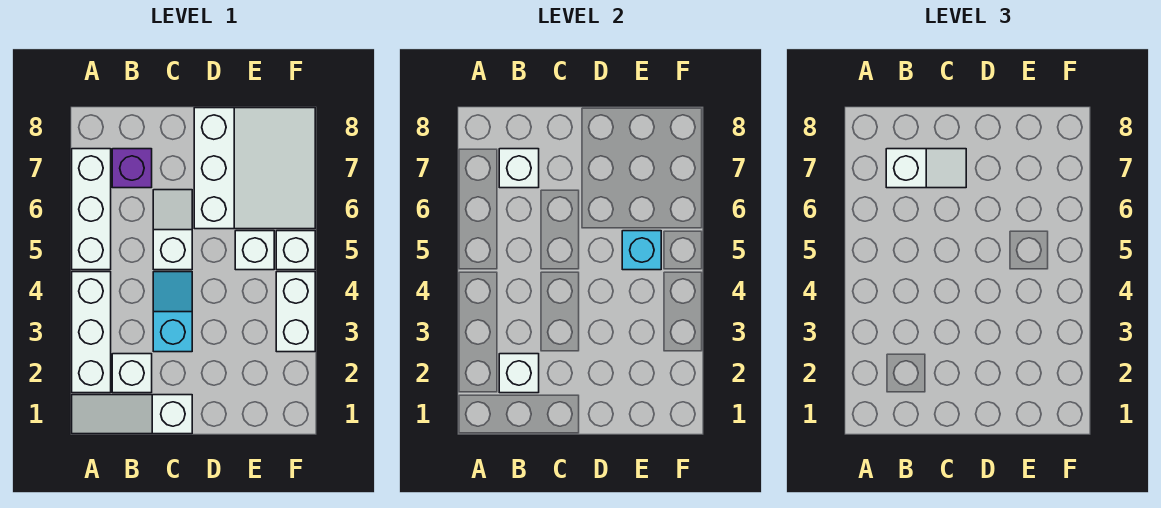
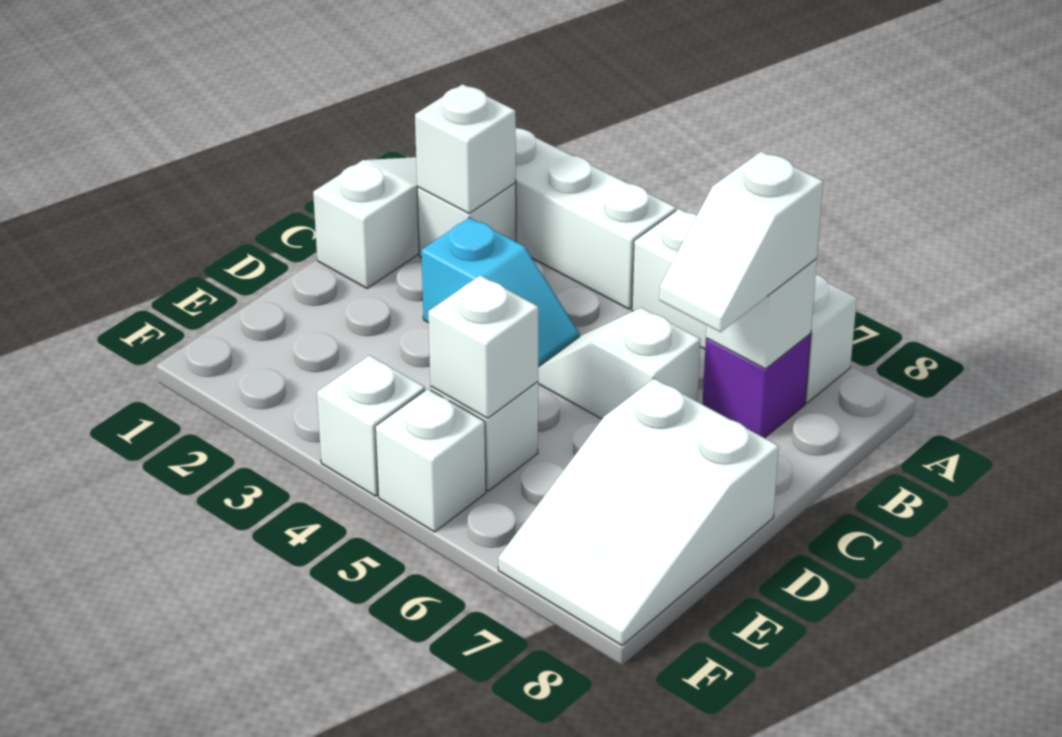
white 1x2 slope [153,190,192,270] -> white 1x2 slope turned to [538,308,701,419]
white 3x3 slope [194,108,315,229] -> white 2x3 slope [498,379,779,645]
cyan 1x1 brick [622,231,661,270] -> white 1x1 brick [428,275,538,418]
white 1x2 brick [276,272,315,352] -> white 1x1 brick [317,355,425,496]

